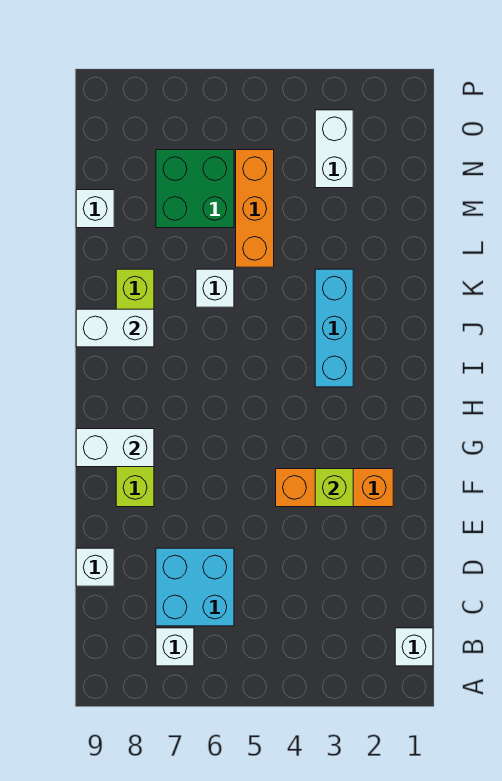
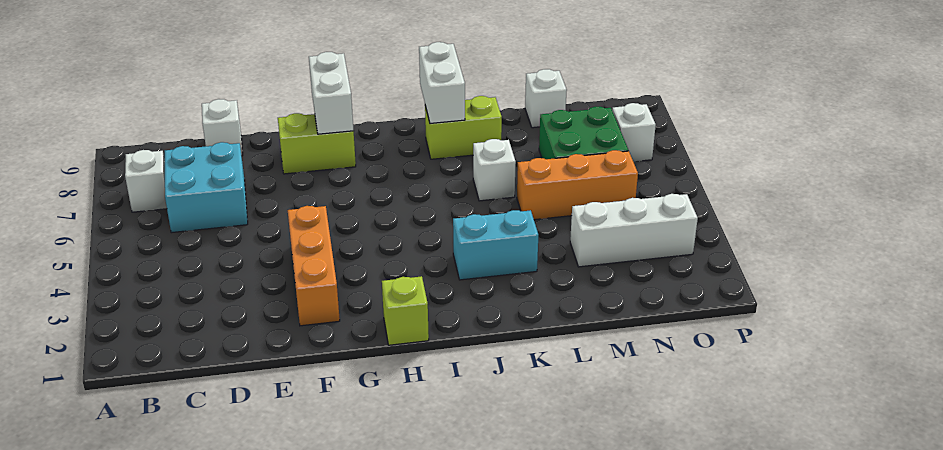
white 1x1 brick [395,628,433,666] -> white 1x1 brick moved to [612,103,656,162]
lime 1x1 brick [315,469,353,507] -> lime 1x1 brick moved to [382,276,429,345]
cyan 1x3 brick [315,269,353,387] -> cyan 1x2 brick [453,210,538,280]
white 1x2 brick [315,110,353,188] -> white 1x3 brick [570,194,698,267]

